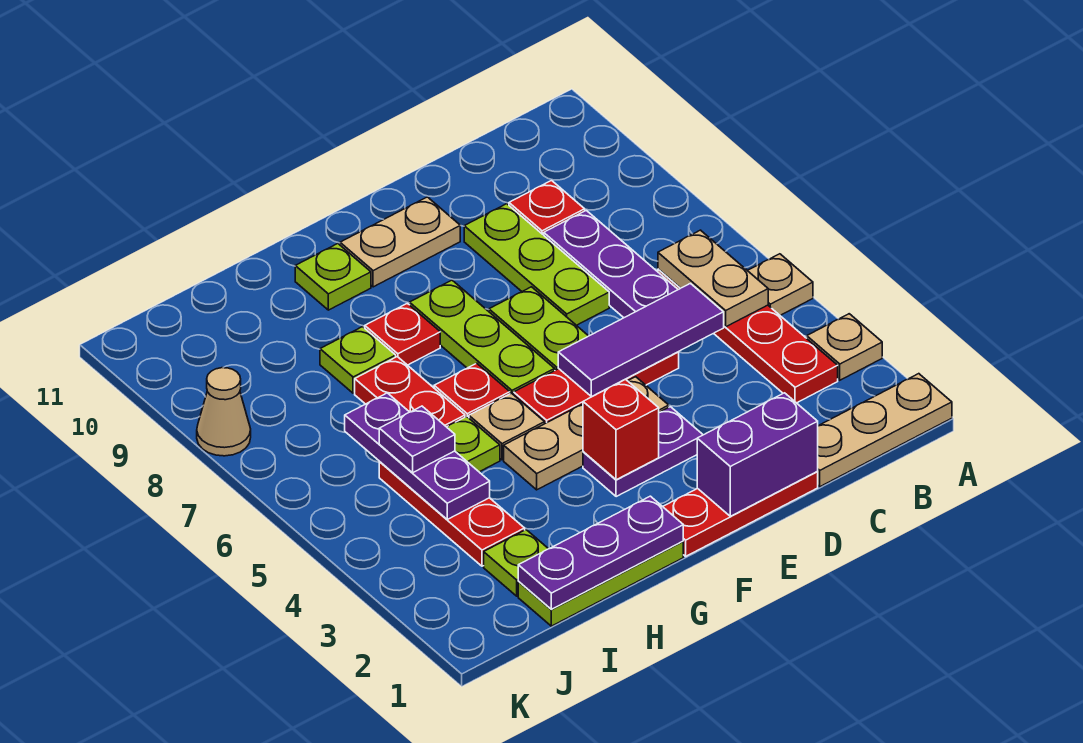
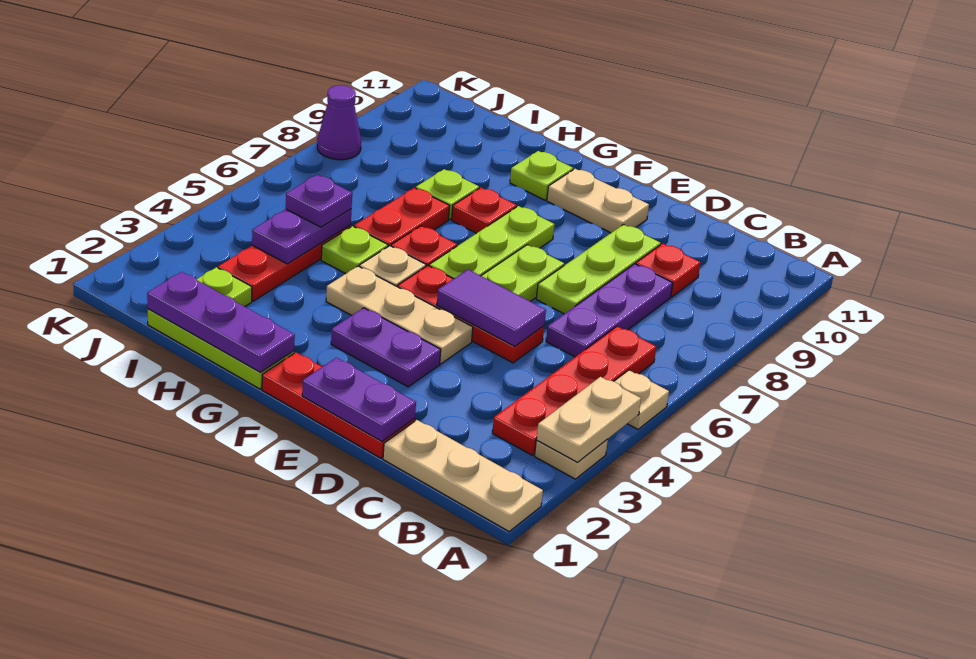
tan 1x2 plate [658,230,768,327] -> tan 1x2 plate moved to [536,377,641,462]
purple 1x3 tile [558,283,724,397] -> purple 1x2 tile [437,269,546,346]
purple 1x2 brick [697,393,818,516] -> purple 1x2 plate [302,358,416,441]
red 1x1 brick [583,379,659,480] -> none
purple 1x3 plate [345,393,490,519] -> purple 1x2 plate [252,209,352,264]
tan 1x1 cone [197,368,251,456] -> purple 1x1 cone [317,85,361,160]

